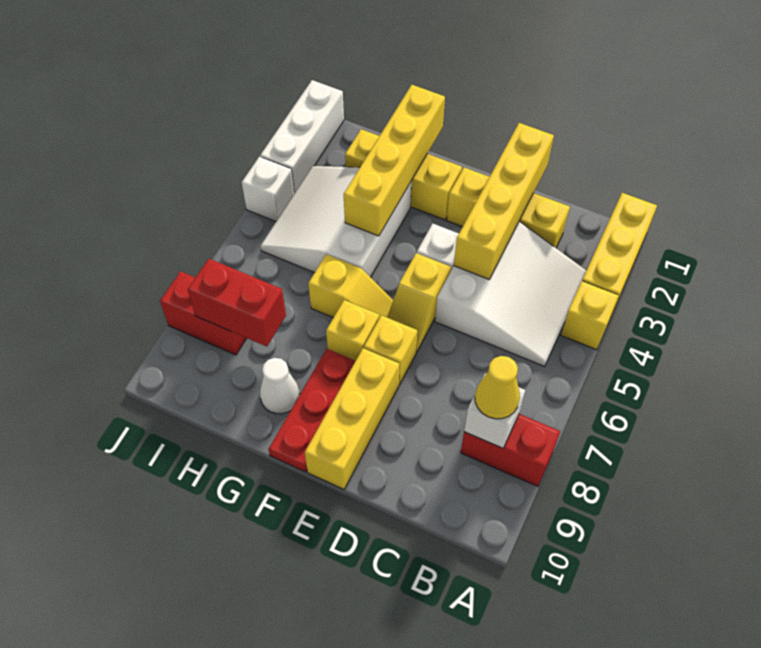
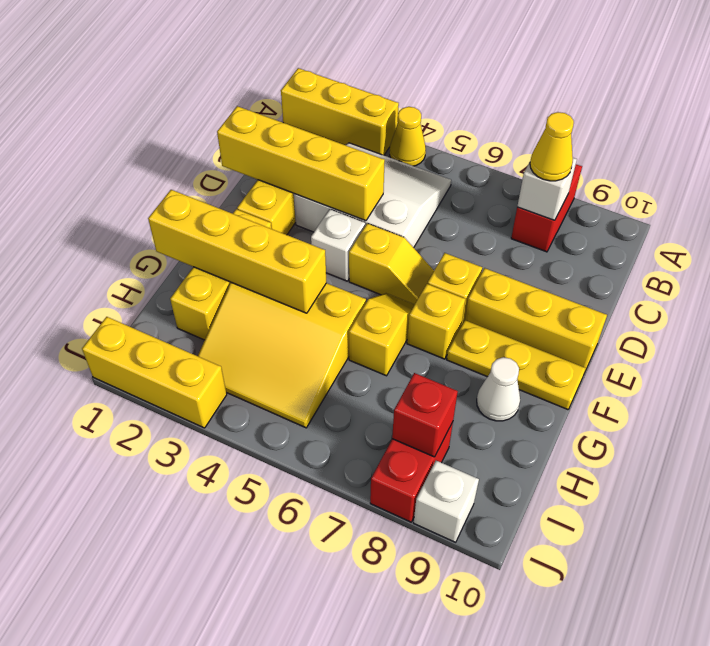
yellow 1x1 brick [561,281,619,350] -> yellow 1x1 cone [390,107,426,166]
red 1x3 plate [268,349,355,472] -> yellow 1x3 plate [447,320,586,410]
white 3x3 slope [260,166,411,277] -> yellow 3x3 slope [198,282,366,428]
red 1x2 brick [188,259,286,347] -> red 1x1 brick [392,373,458,457]
white 1x3 brick [260,80,344,194] -> yellow 1x3 brick [82,317,227,428]
white 1x1 brick [242,157,294,221] -> white 1x1 brick moved to [414,461,479,542]

